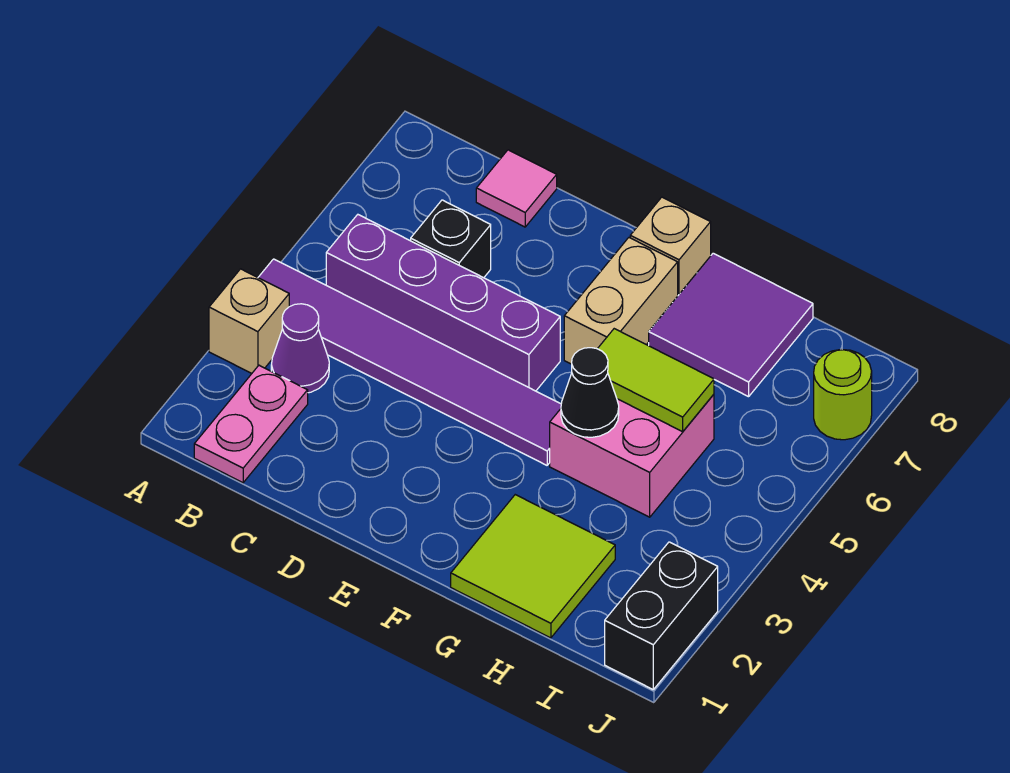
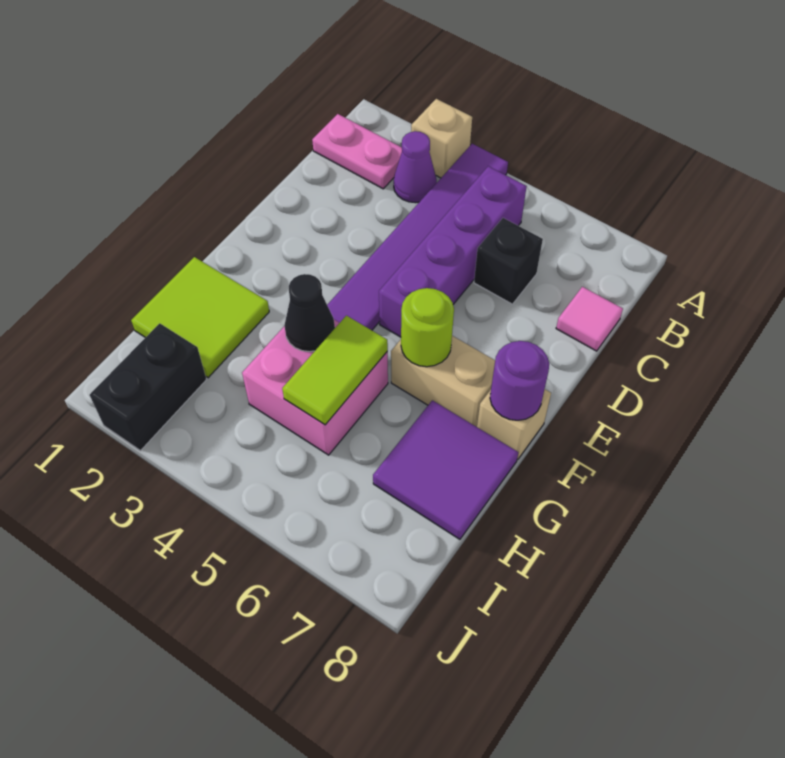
none -> purple 1x1 round brick [490,341,549,420]
black 1x2 brick [605,542,718,689] -> black 1x2 brick turned to [90,323,207,451]
lime 1x1 round brick [814,349,872,440] -> lime 1x1 round brick moved to [401,288,454,367]

